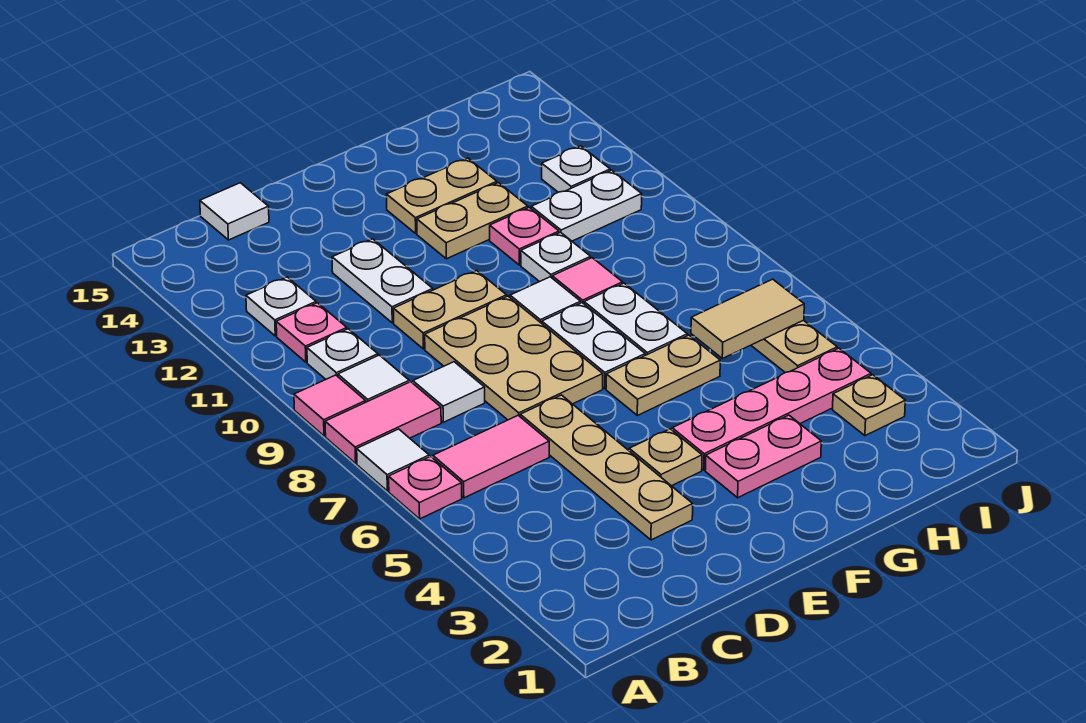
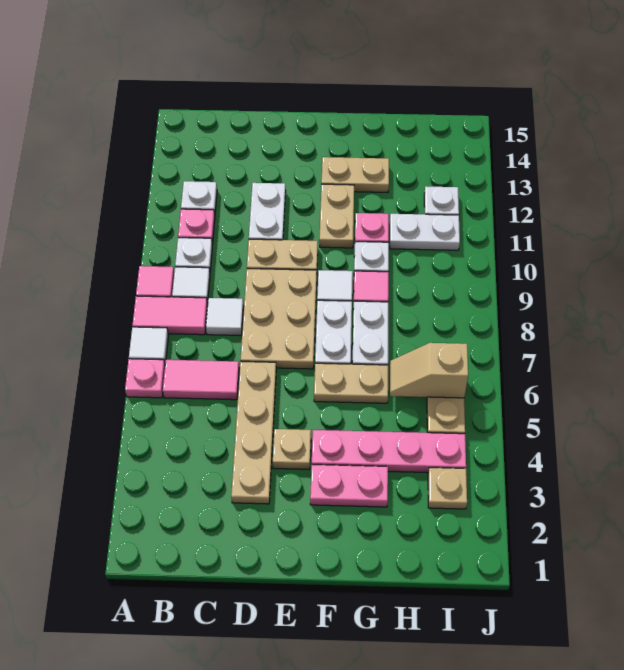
white 1x1 tile [200,183,269,240] -> none
tan 1x2 plate [417,183,528,259] -> tan 1x2 plate turned to [319,184,354,248]
tan 1x2 tile [691,279,804,358] -> tan 1x2 slope [390,343,468,398]

